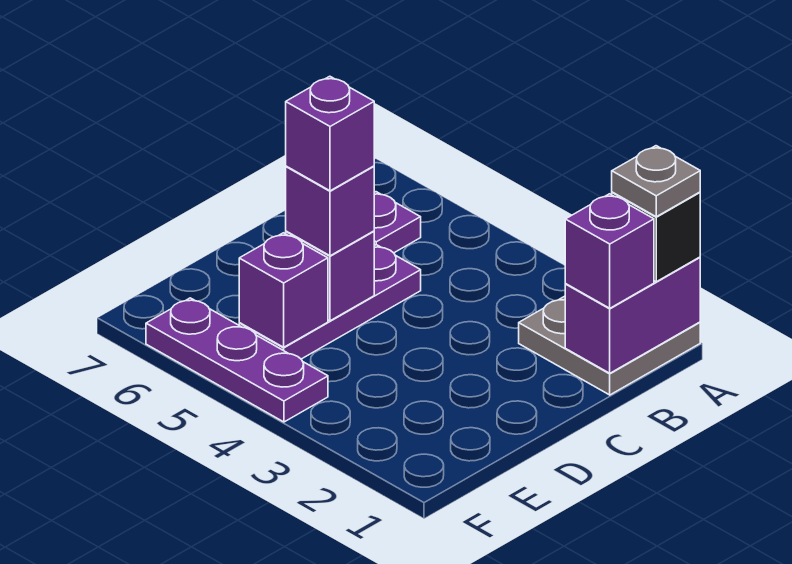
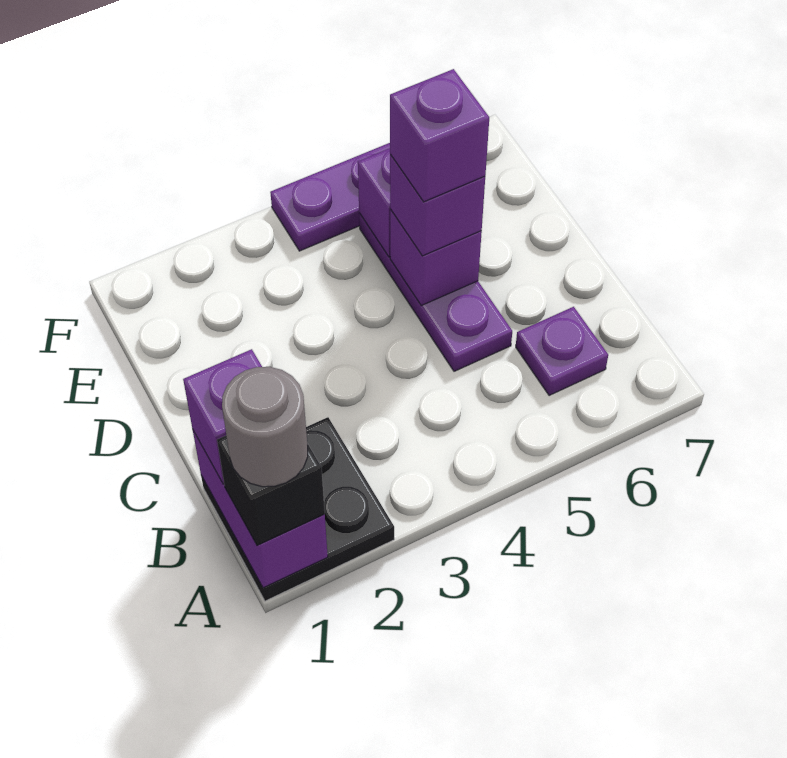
grey 2x2 plate [519,296,700,395] -> black 2x2 plate [201,417,394,601]
grey 1x1 plate [612,146,700,217] -> grey 1x1 round brick [222,367,308,487]

